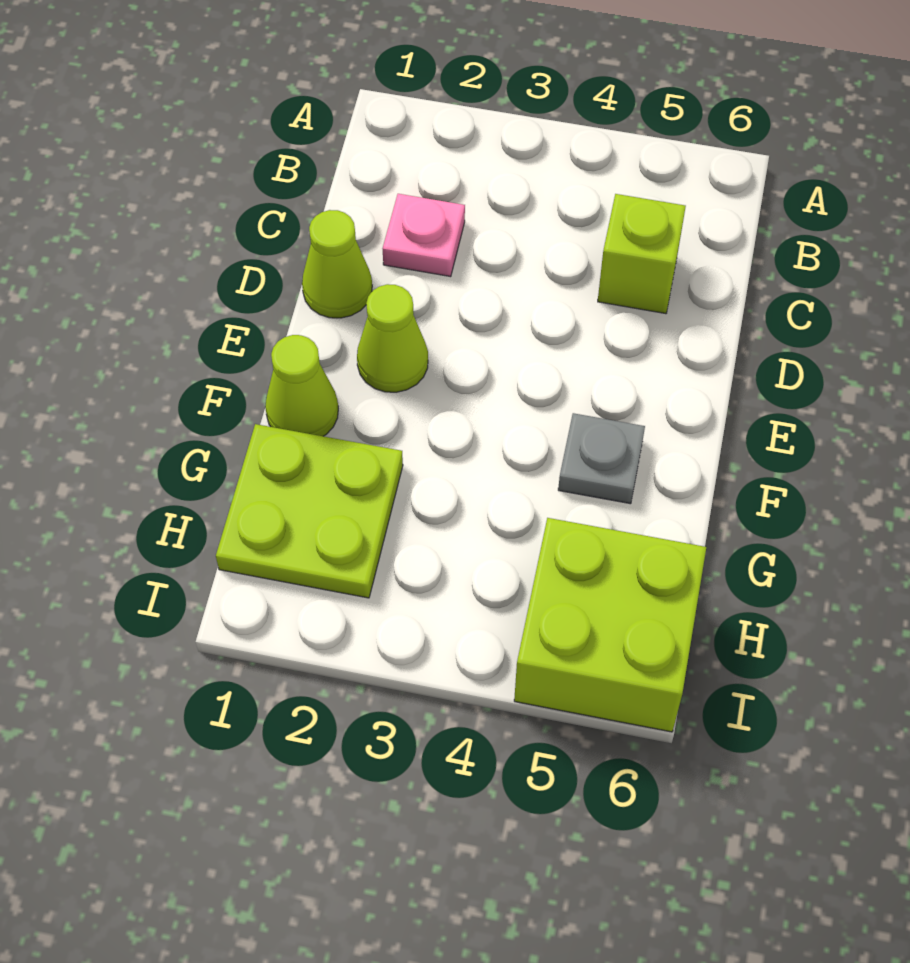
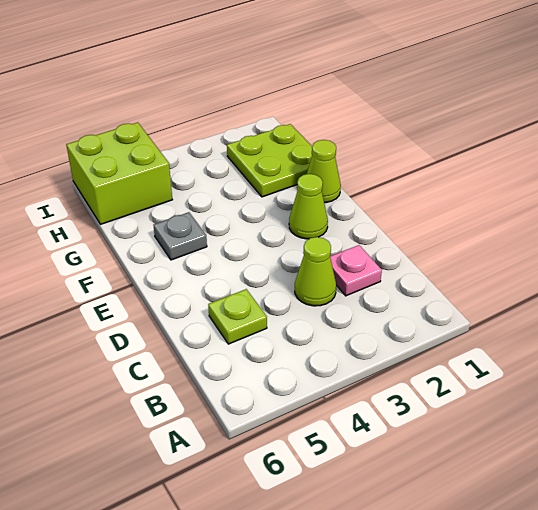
lime 1x1 brick [598,194,686,314] -> lime 1x1 plate [208,289,267,344]
lime 1x1 cone [302,210,372,318] -> lime 1x1 cone moved to [295,237,336,306]

